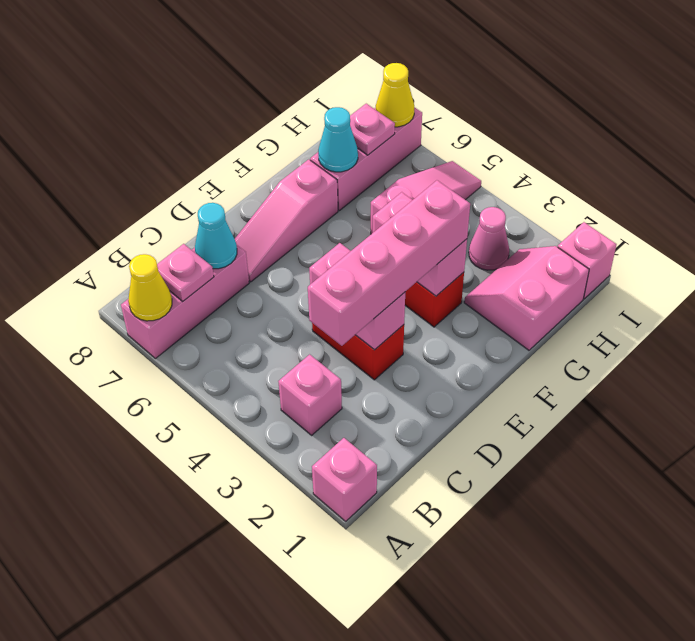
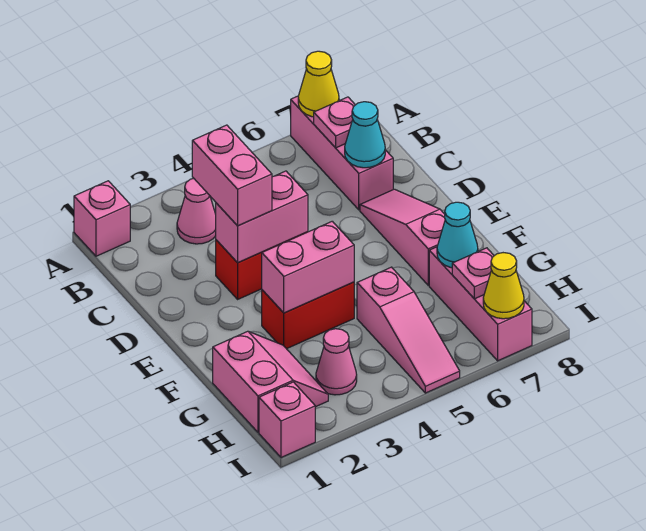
pink 1x1 brick [278,354,342,435] -> pink 1x1 cone [177,178,216,244]
pink 1x4 brick [308,180,470,346] -> pink 1x2 brick [192,125,272,226]

